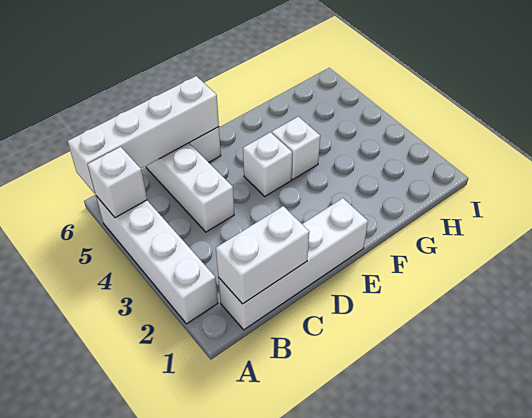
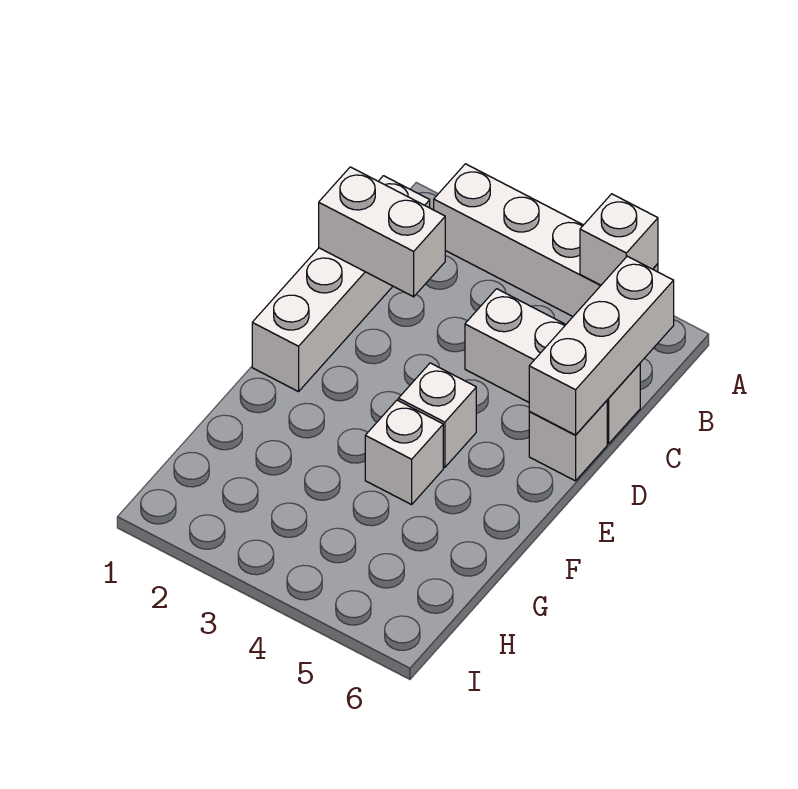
white 1x4 brick [68,76,219,193] -> white 1x3 brick [529,256,674,435]
white 1x2 brick [216,206,309,304] -> white 1x2 brick turned to [319,167,445,297]

